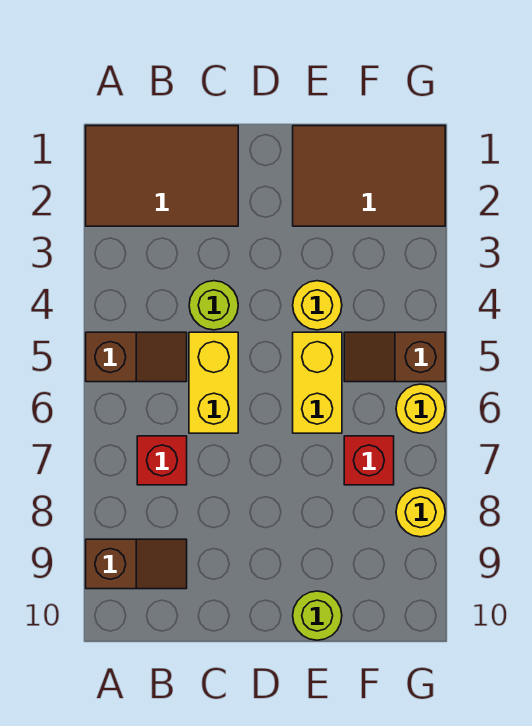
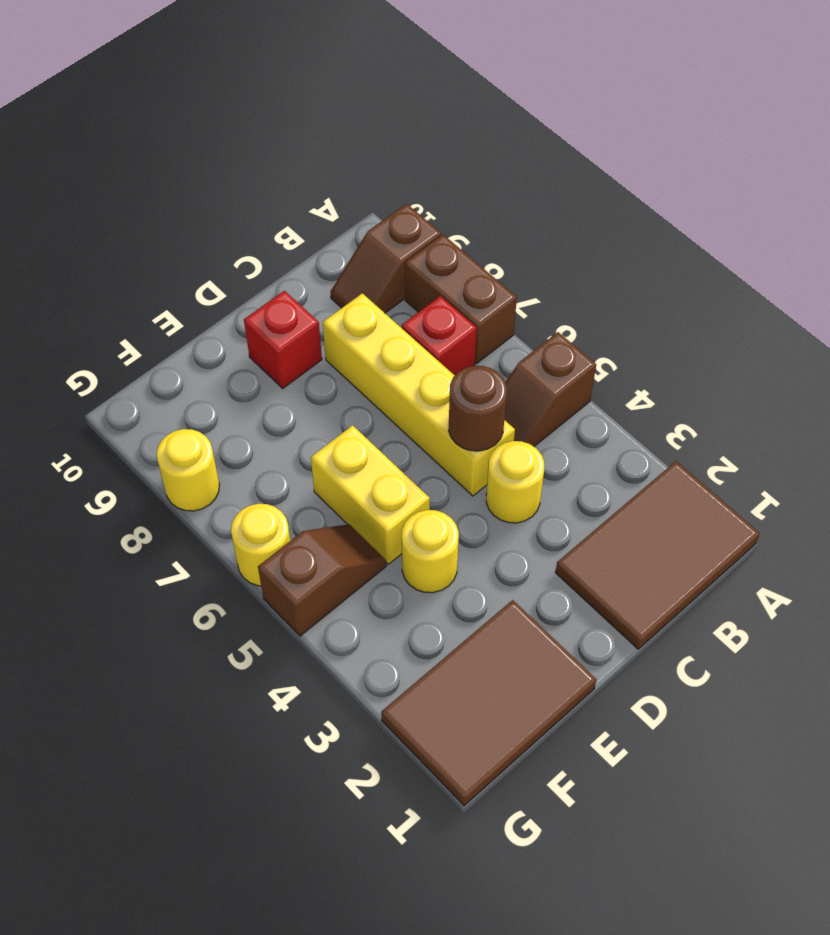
none -> brown 1x2 brick [405,235,517,363]
lime 1x1 round brick [189,281,238,330] -> yellow 1x1 round brick [486,441,544,523]
yellow 1x2 brick [189,332,238,433] -> yellow 1x4 brick [323,293,515,496]
none -> brown 1x1 round brick [449,366,507,451]
lime 1x1 round brick [293,591,342,640] -> none
red 1x1 brick [344,436,394,485] -> red 1x1 brick moved to [244,291,322,388]

